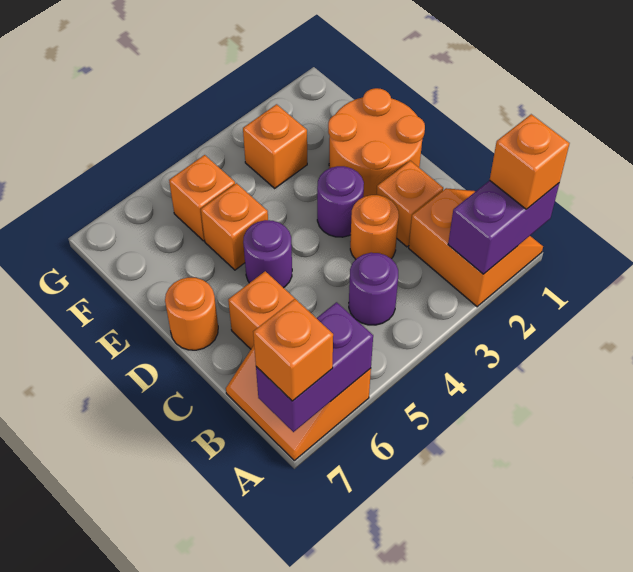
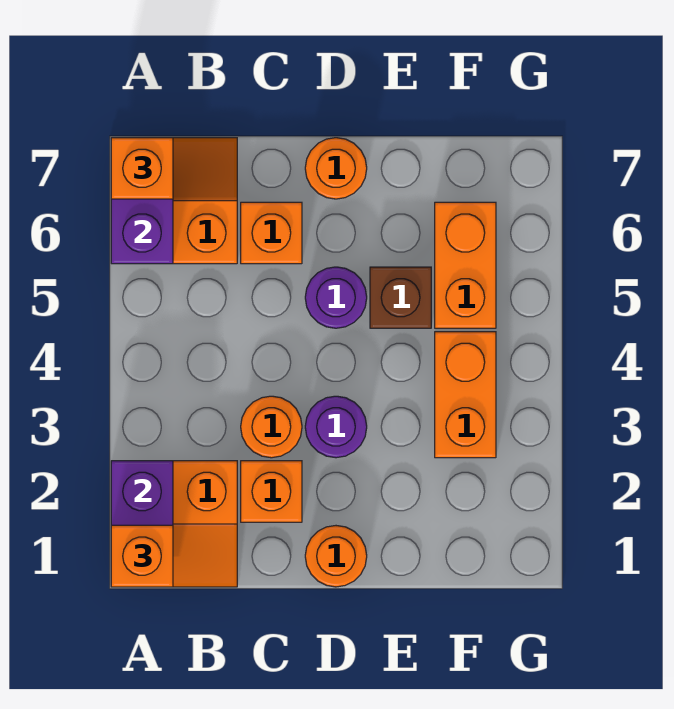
purple 1x1 round brick [349,253,398,325] -> none
orange 2x2 round brick [328,88,425,197] -> orange 1x1 round brick [305,526,367,587]
orange 1x1 brick [201,183,268,270] -> brown 1x1 brick [370,267,431,328]
orange 1x1 brick [243,104,307,188] -> orange 1x2 brick [435,332,496,458]
orange 1x1 brick [169,155,235,241] -> orange 1x2 brick [435,202,496,328]

